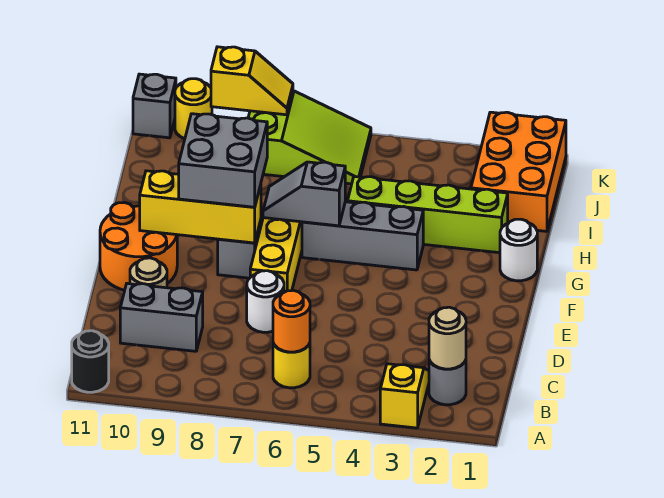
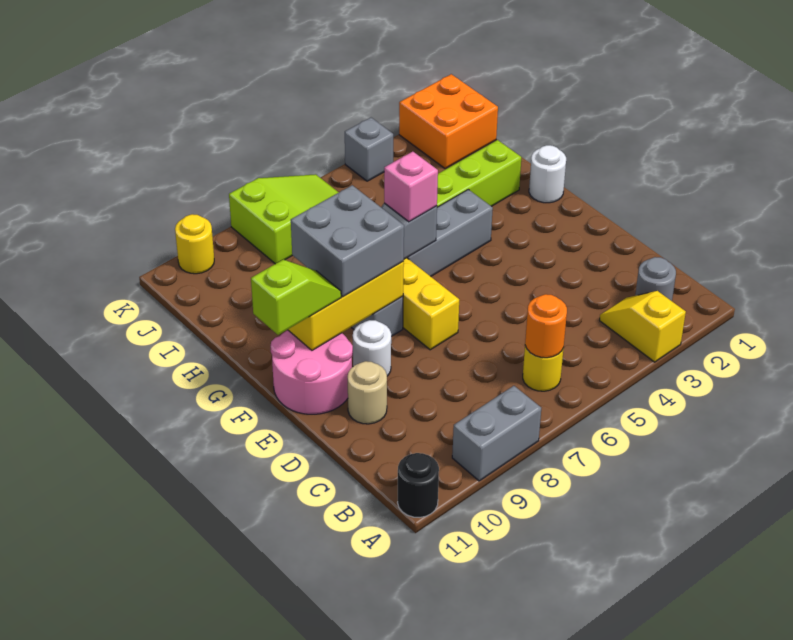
tan 1x1 round brick [429,307,466,369] -> none
grey 1x2 brick [120,284,203,351] -> grey 1x2 brick moved to [452,386,541,481]
white 1x1 round brick [247,271,284,332] -> white 1x1 round brick moved to [353,320,391,376]
orange 2x2 round brick [100,203,177,290] -> pink 2x2 round brick [271,330,353,414]
none -> lime 1x2 slope [251,260,341,335]
none -> pink 1x1 brick [384,152,438,222]
orange 2x3 brick [471,112,566,231] -> orange 2x2 brick [399,74,498,169]
yellow 1x2 slope [211,47,293,115] -> none
grey 1x1 brick [133,74,176,138] -> grey 1x1 brick moved to [345,118,393,181]

